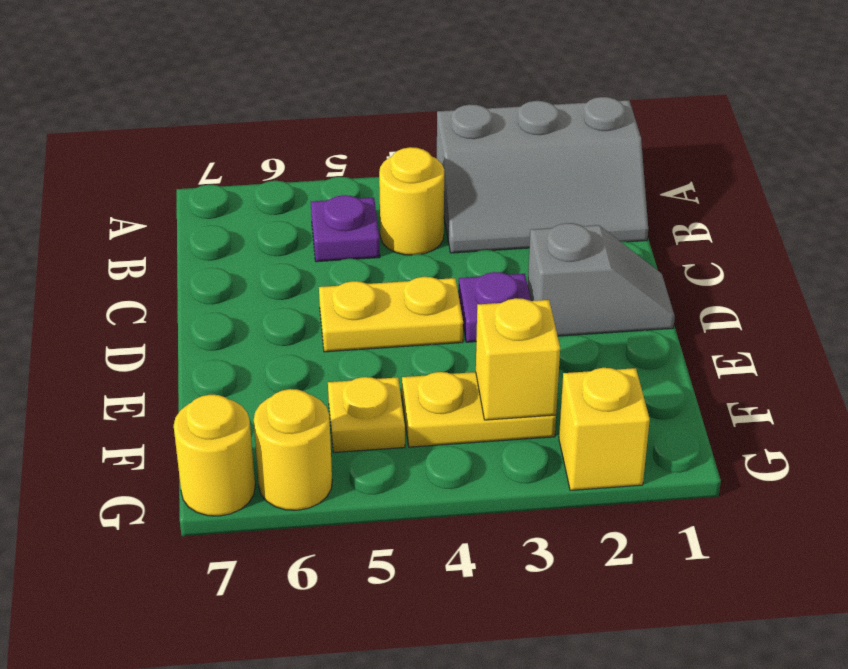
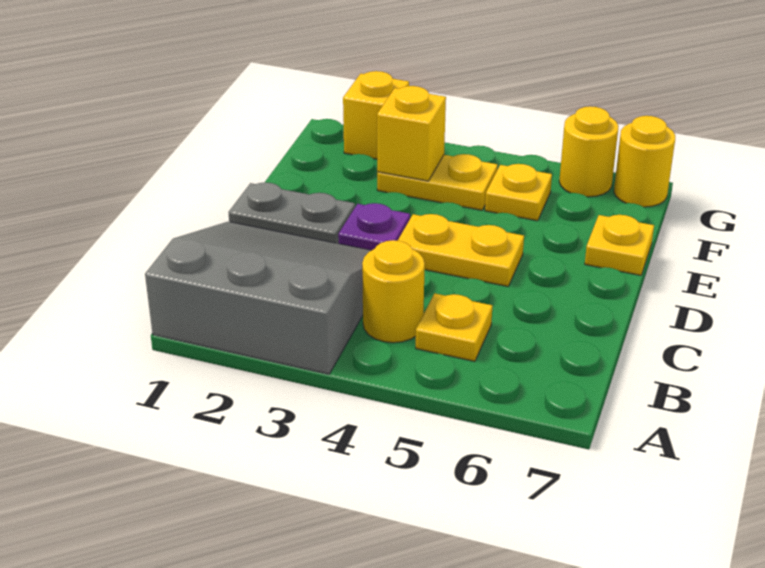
grey 2x3 slope [437,97,648,253] -> grey 3x3 slope [145,222,371,374]
purple 1x1 plate [311,195,380,262] -> yellow 1x1 plate [416,293,492,361]
grey 1x2 slope [528,223,675,336] -> grey 1x2 plate [228,182,355,244]
none -> yellow 1x1 plate [585,215,654,275]

